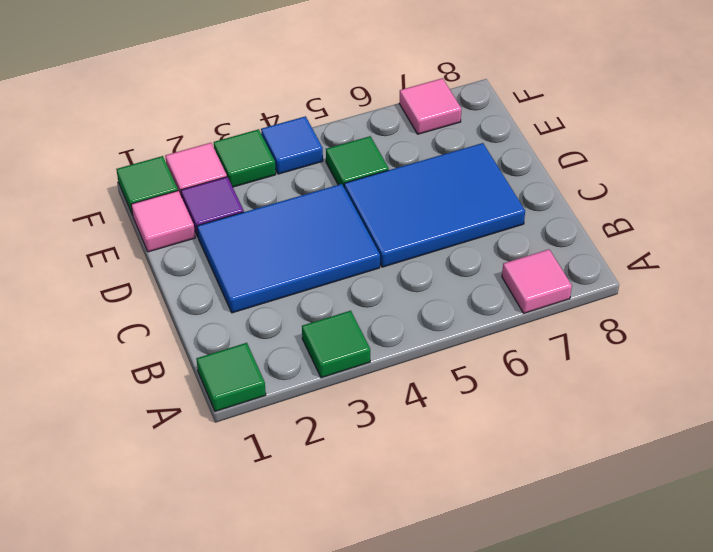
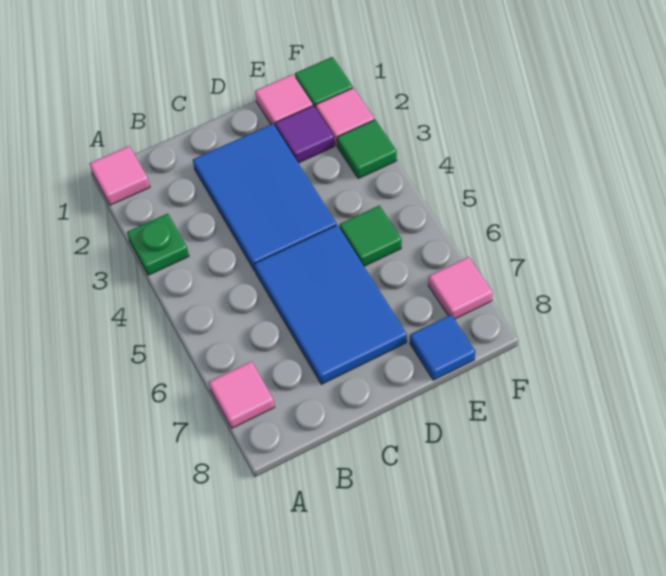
green 1x1 tile [196,343,266,411] -> pink 1x1 tile [89,146,150,205]
green 1x1 tile [302,311,370,378] -> green 1x1 plate [127,213,189,275]
blue 1x1 tile [261,116,323,174] -> blue 1x1 tile moved to [410,315,475,380]

